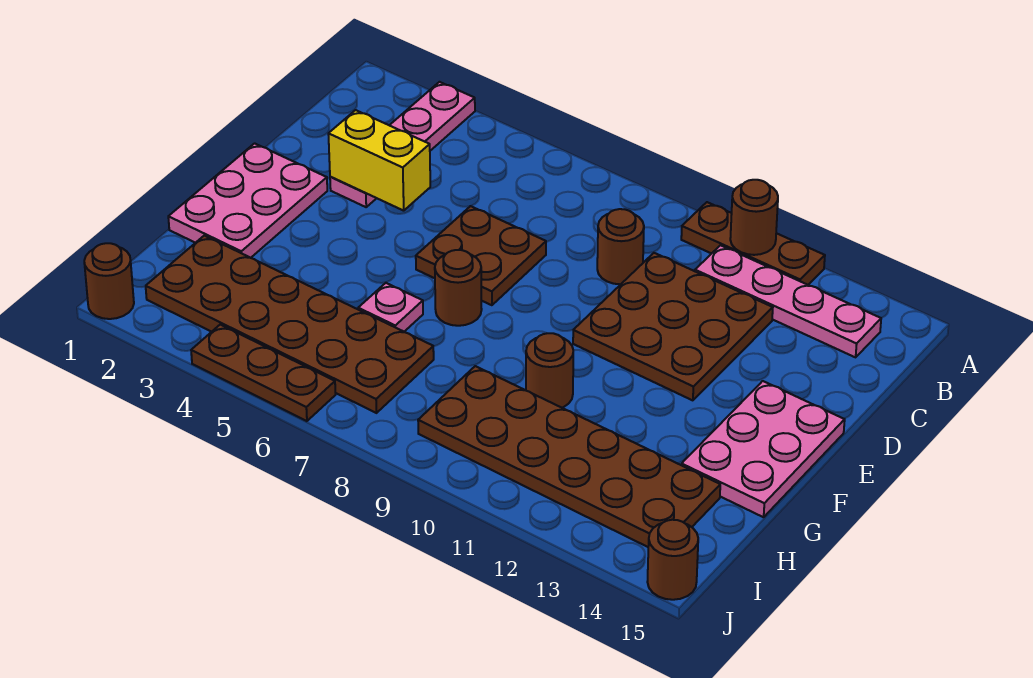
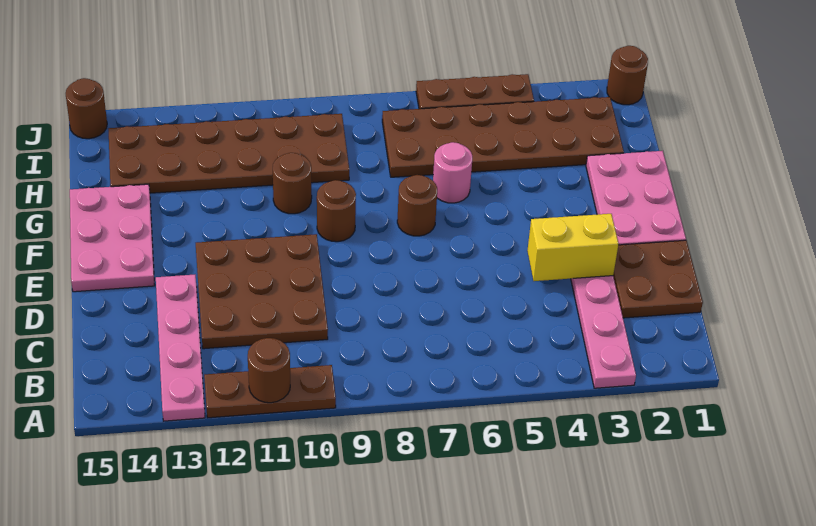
pink 1x4 plate [695,245,881,357] -> pink 1x4 plate turned to [156,275,205,421]
brown 1x1 round brick [597,209,644,284] -> brown 1x1 round brick moved to [317,180,356,242]
brown 2x2 plate [416,206,546,305] -> brown 2x2 plate moved to [613,240,703,318]
pink 1x1 plate [358,283,423,332] -> pink 1x1 round brick [433,142,472,203]

